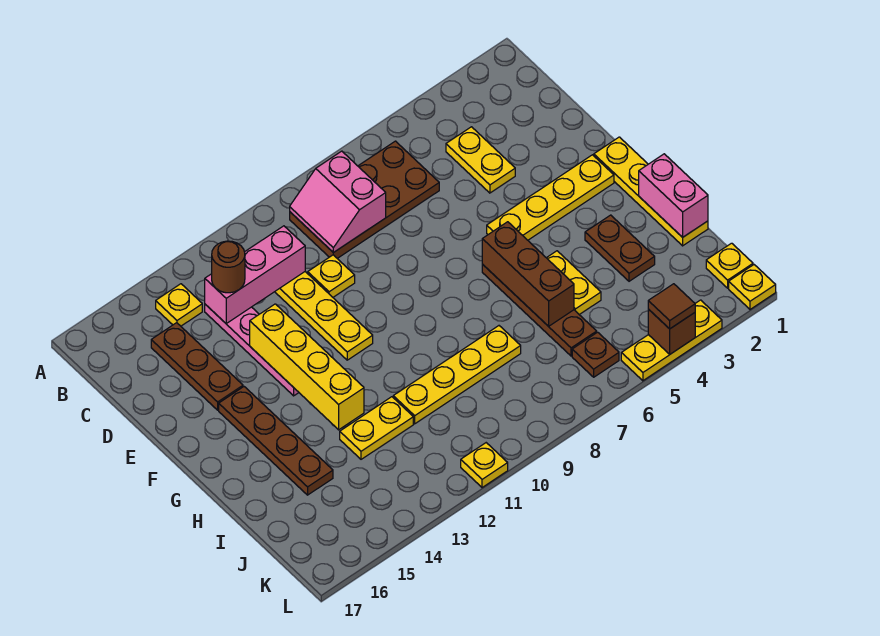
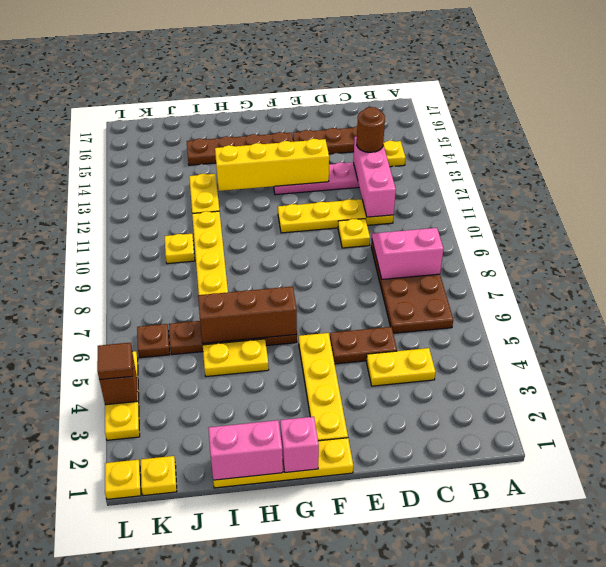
none -> pink 1x1 brick [280,417,319,473]
brown 1x2 plate [585,215,655,281] -> brown 1x2 plate moved to [330,327,397,364]
yellow 1x1 plate [461,443,508,488] -> yellow 1x1 plate moved to [165,234,195,264]

